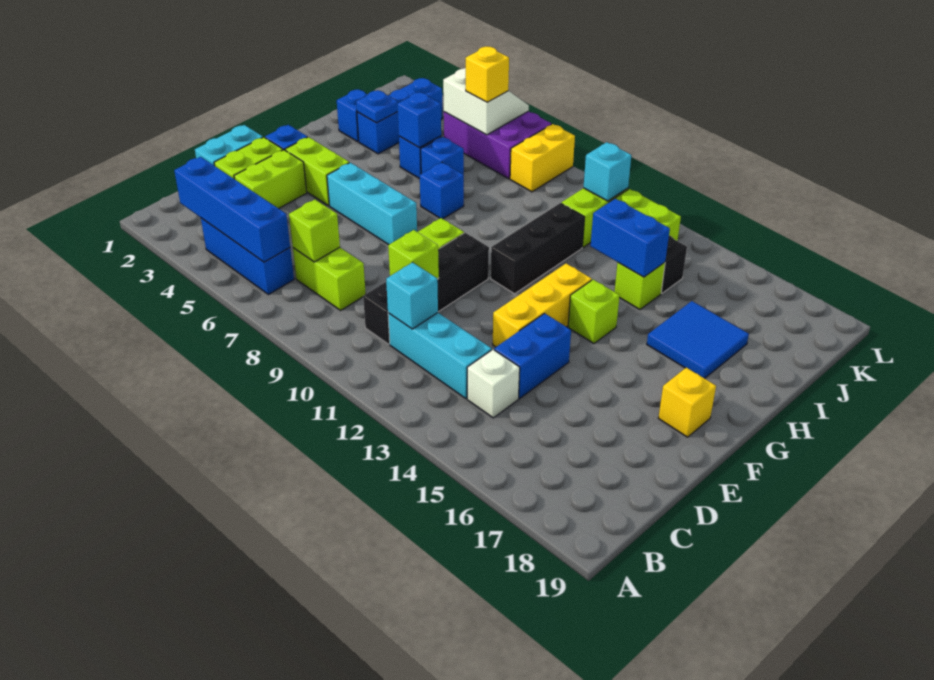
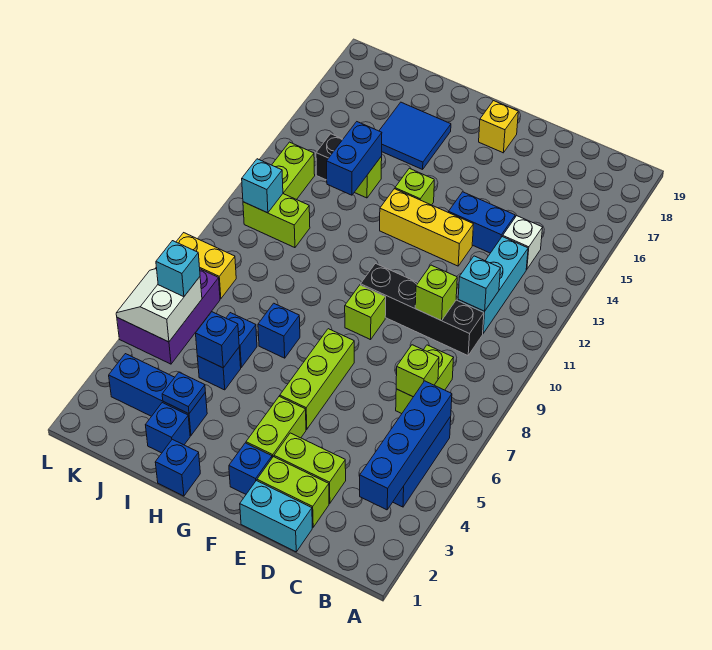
cyan 1x3 brick [327,163,417,245] -> lime 1x3 brick [280,329,354,429]
black 1x3 brick [491,203,584,294] -> none
none -> blue 1x1 brick [155,439,200,496]
yellow 1x1 brick [465,47,509,102] -> cyan 1x1 brick [156,241,200,297]

